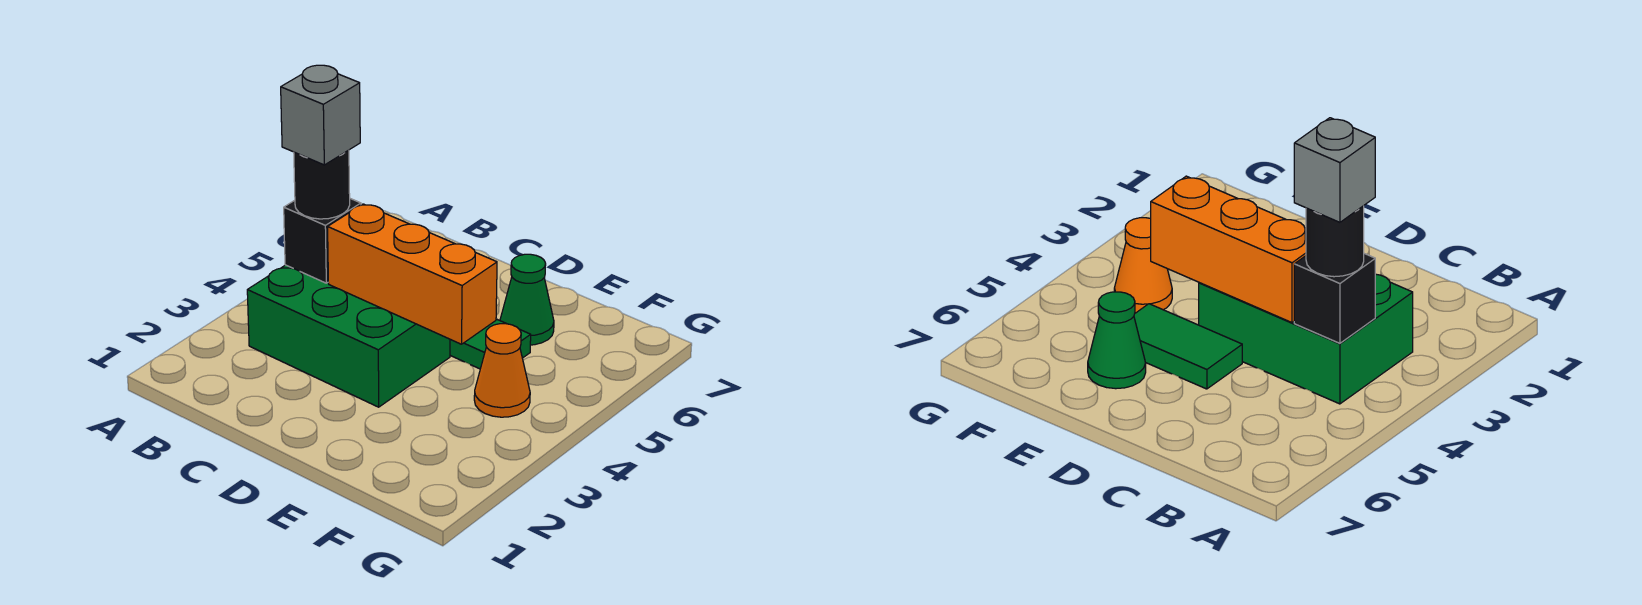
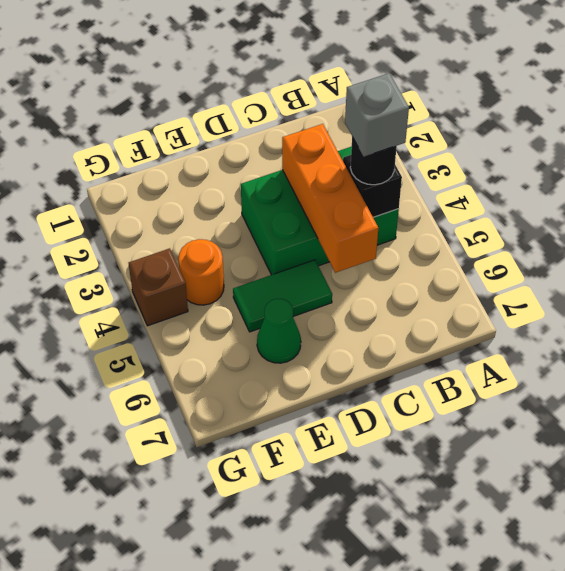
orange 1x3 brick [328,204,497,344] -> orange 1x3 brick turned to [282,124,378,273]
orange 1x1 cone [474,324,530,417] -> orange 1x1 round brick [178,239,224,305]
none -> brown 1x1 brick [129,248,188,326]

